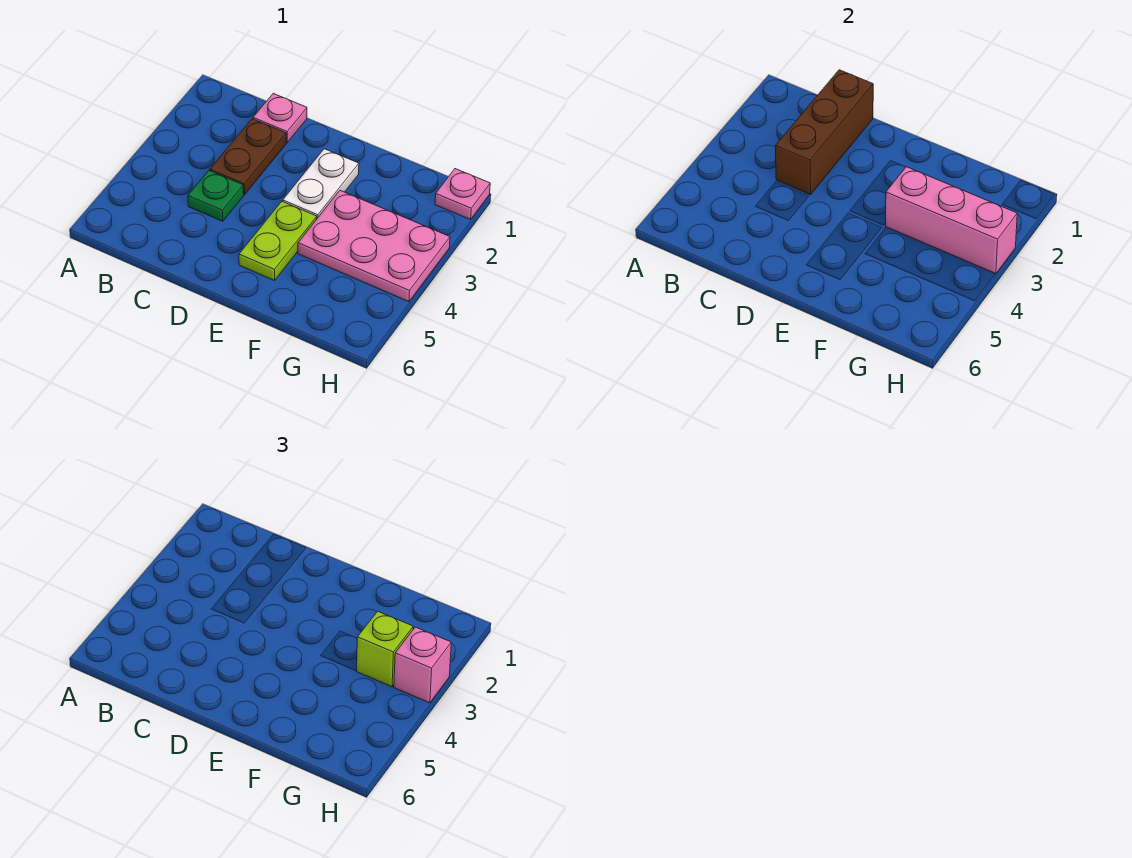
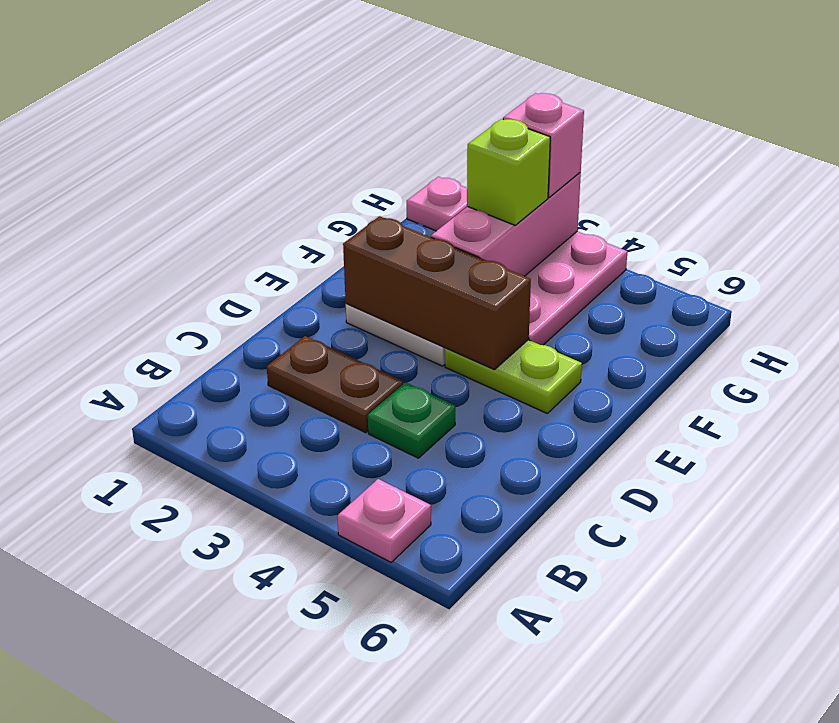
pink 1x1 plate [253,94,307,143] -> pink 1x1 plate moved to [337,479,431,562]
brown 1x3 brick [775,70,873,195] -> brown 1x3 brick moved to [343,216,531,370]

